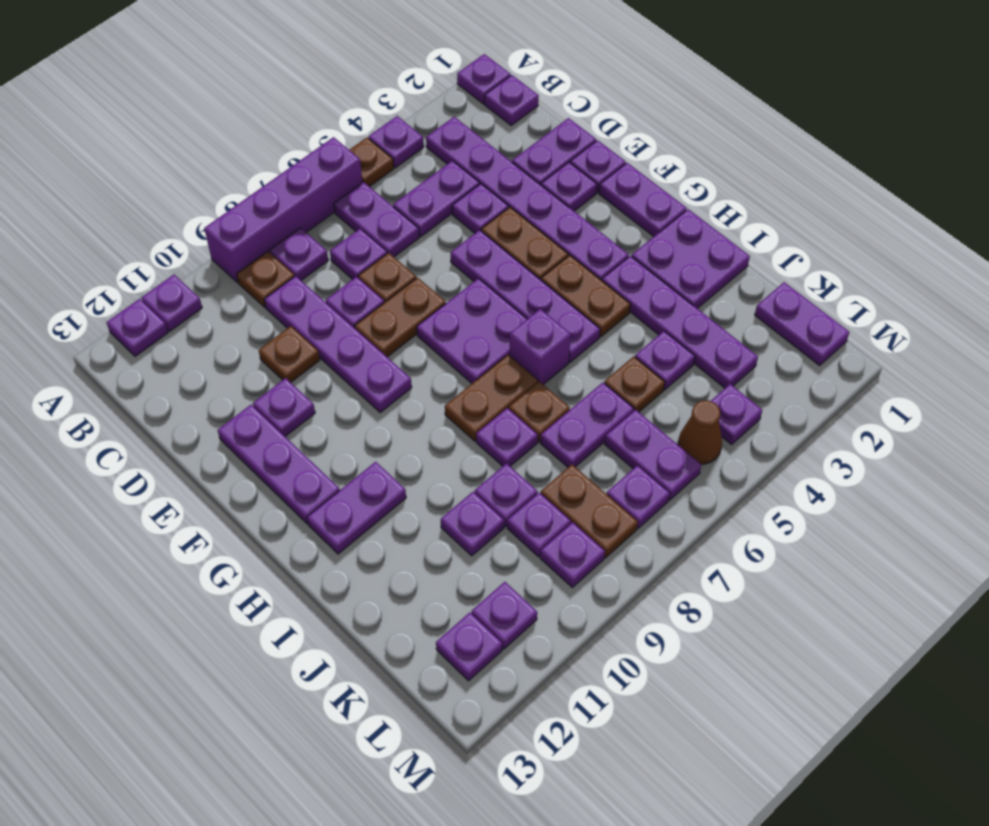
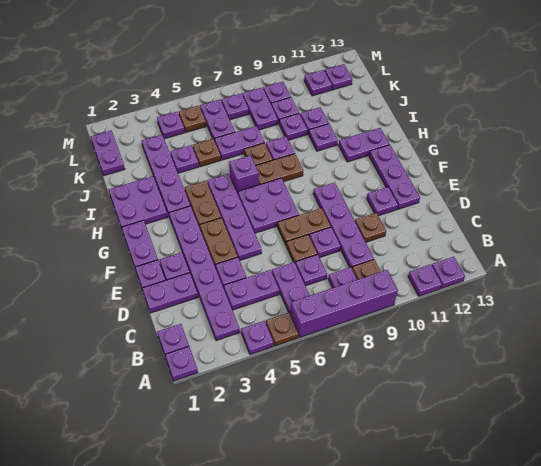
none -> purple 1x1 plate [309,124,338,151]
brown 1x2 plate [541,465,638,558] -> purple 1x2 plate [243,88,278,130]
brown 1x1 cone [678,401,722,464] -> brown 1x1 plate [179,106,206,132]

